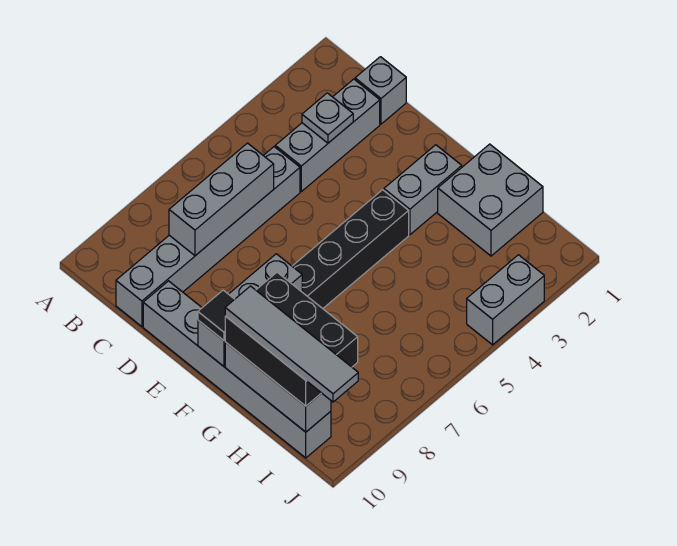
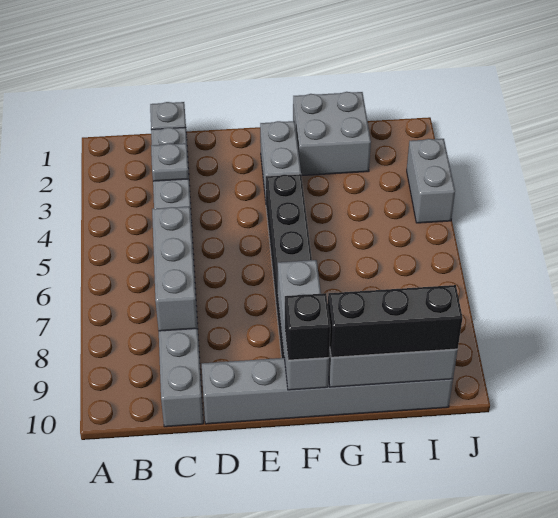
black 1x1 tile [198,290,234,340] -> black 1x1 brick [285,293,330,360]
black 2x3 brick [225,272,358,406] -> black 1x3 brick [328,285,462,357]
grey 1x4 tile [225,286,358,402] -> none

